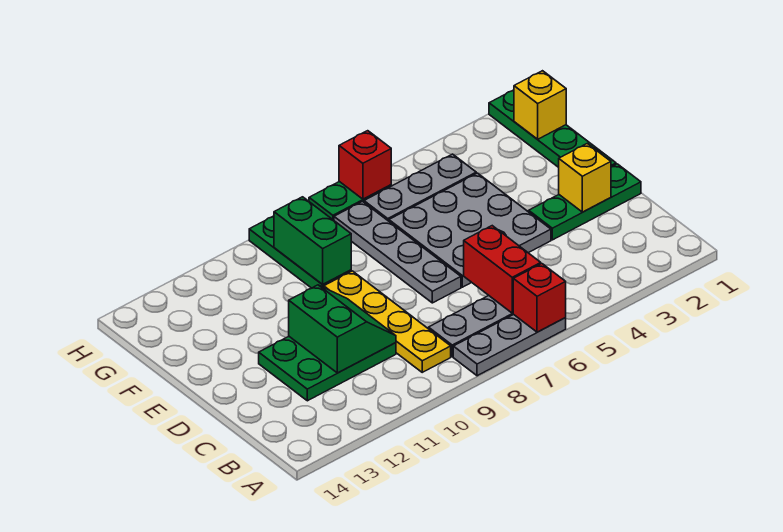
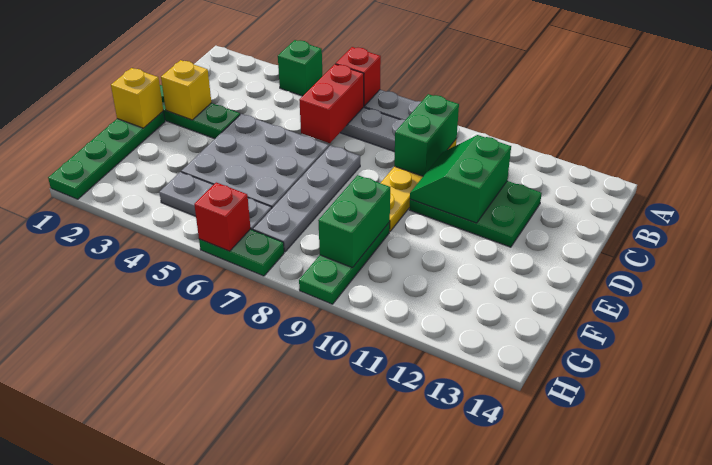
none -> green 1x1 brick [278,40,322,96]
none -> green 1x2 brick [394,94,459,176]
yellow 1x1 brick [514,71,566,139] -> yellow 1x1 brick moved to [111,68,163,128]

